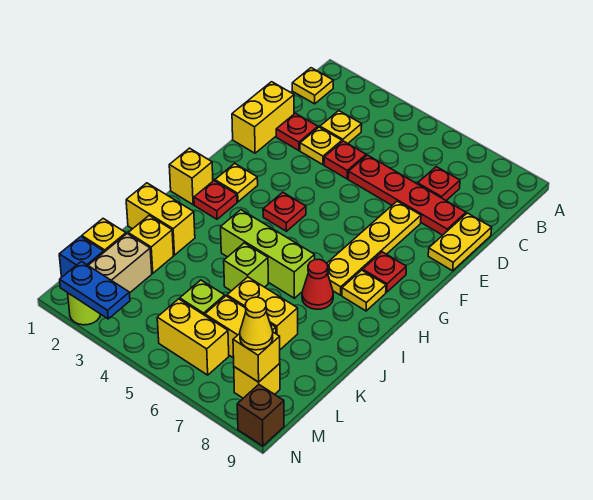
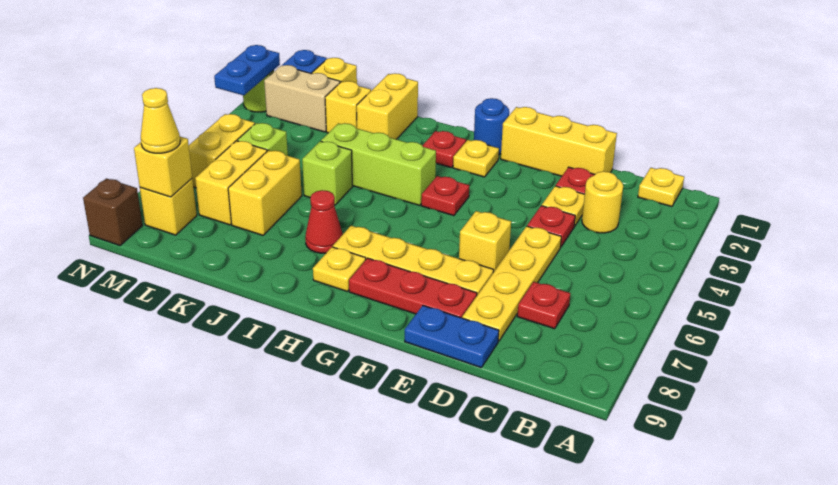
yellow 1x1 plate [320,111,362,143] -> yellow 1x1 round brick [582,171,623,233]
yellow 1x2 brick [232,82,294,153] -> yellow 1x3 brick [501,107,617,176]
red 1x4 plate [348,155,466,235] -> yellow 1x4 plate [462,226,561,341]
yellow 1x2 plate [428,213,492,271] -> blue 1x2 plate [405,306,499,368]
none -> blue 1x1 round brick [474,98,509,154]
red 1x1 plate [363,252,406,292] -> red 1x3 plate [349,258,477,318]
yellow 1x1 brick [169,148,213,205] -> yellow 1x1 brick moved to [459,211,511,272]
lime 1x3 brick [221,210,315,298] -> lime 1x3 brick turned to [321,123,436,205]

